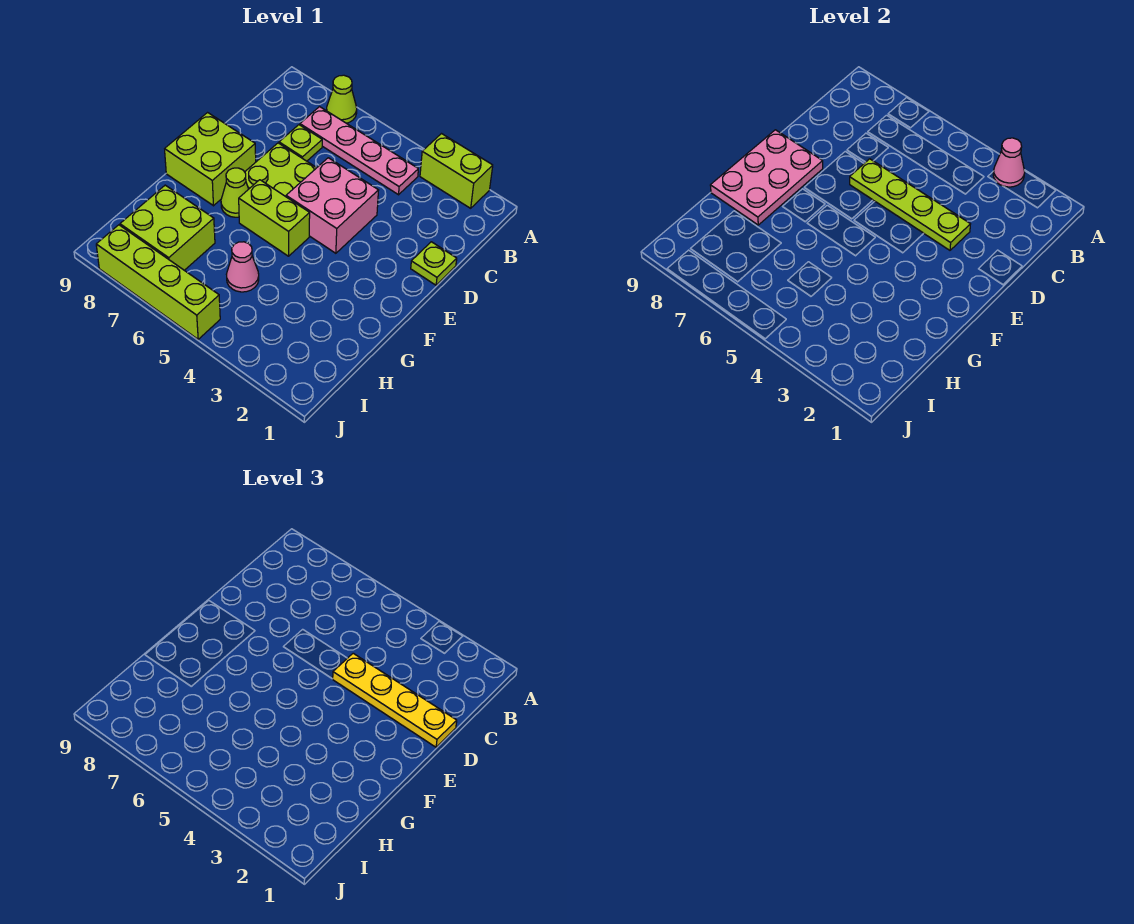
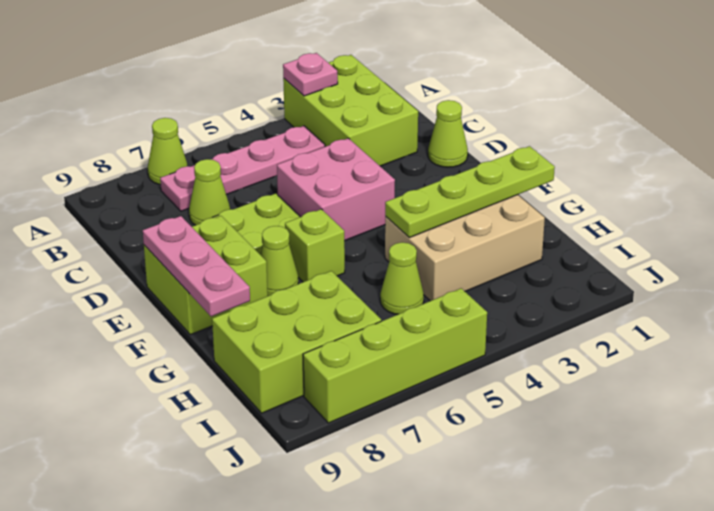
lime 1x2 brick [420,134,493,208] -> lime 2x3 brick [283,55,418,166]
pink 1x1 cone [993,138,1025,187] -> pink 1x1 plate [283,53,338,96]
lime 1x1 plate [279,125,322,161] -> lime 1x1 cone [189,159,230,225]
lime 1x1 plate [411,242,457,285] -> lime 1x1 cone [428,100,468,167]
yellow 1x4 plate [333,653,457,747] -> none
lime 1x4 plate [850,159,970,250] -> lime 1x4 plate moved to [385,146,555,238]
pink 2x3 plate [710,130,823,225] -> pink 1x3 plate [143,216,250,316]
lime 1x2 brick [239,180,310,256] -> lime 1x1 brick [285,209,345,282]
none -> tan 2x3 brick [385,195,545,301]
pink 1x1 cone [226,242,259,292] -> lime 1x1 cone [380,242,424,314]
lime 2x2 brick [120,185,215,270] -> lime 2x3 brick [212,271,381,413]

